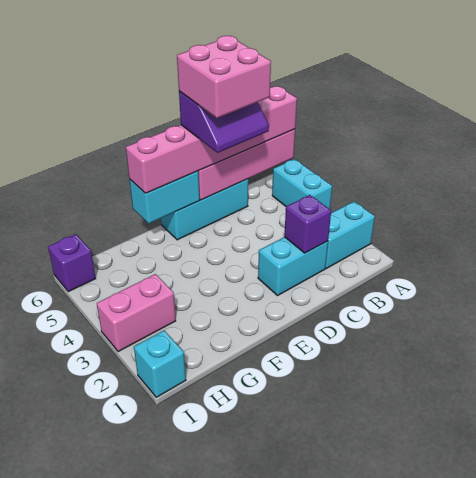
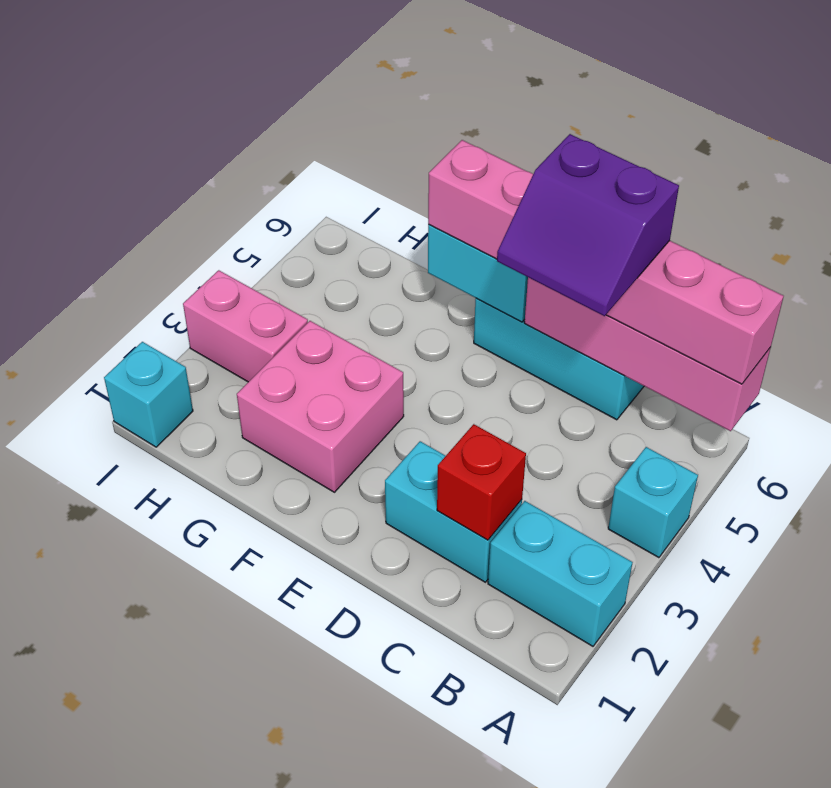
cyan 1x2 brick [272,159,332,209] -> cyan 1x1 brick [608,447,698,558]
purple 1x1 brick [284,195,331,253] -> red 1x1 brick [437,424,526,540]
pink 2x2 brick [177,36,271,118] -> pink 2x2 brick moved to [237,321,404,492]
purple 1x1 brick [48,234,96,292] -> none

